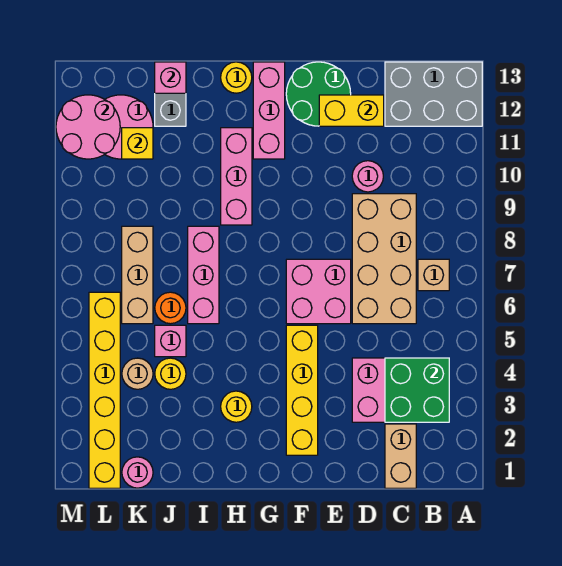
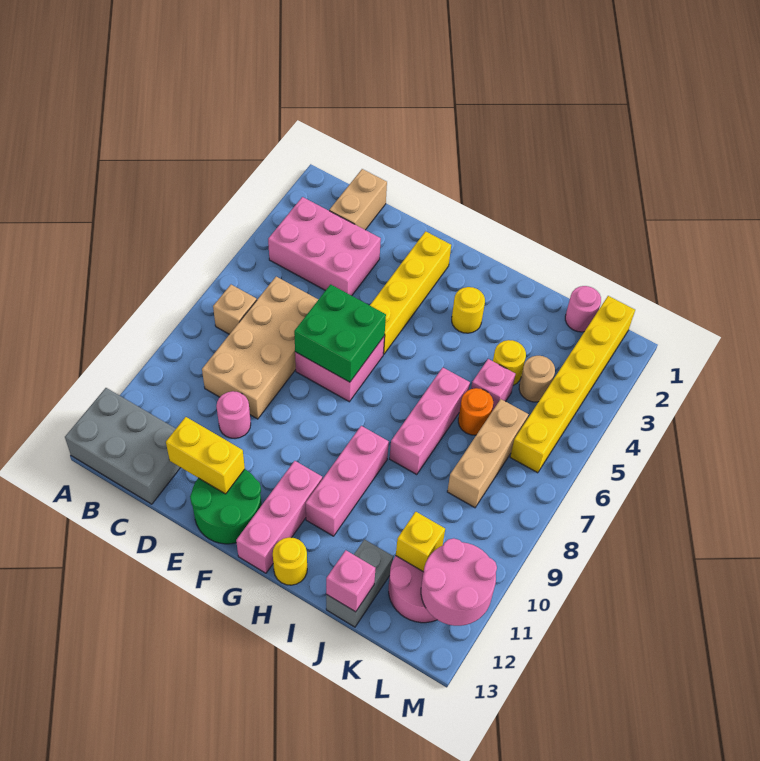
green 2x2 brick [385,358,449,422] -> green 2x2 brick moved to [294,284,386,382]

